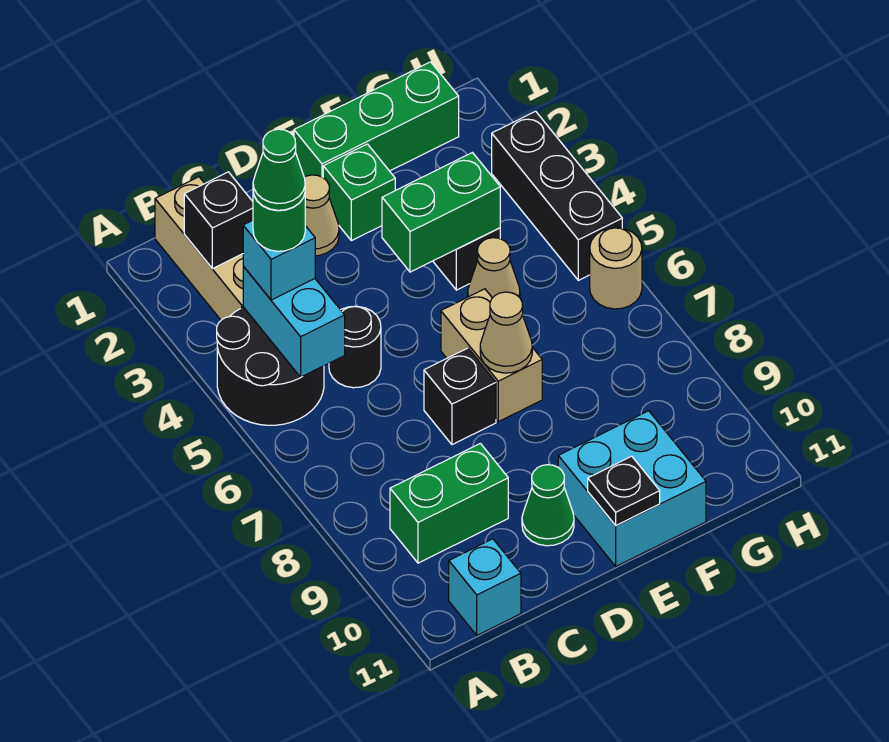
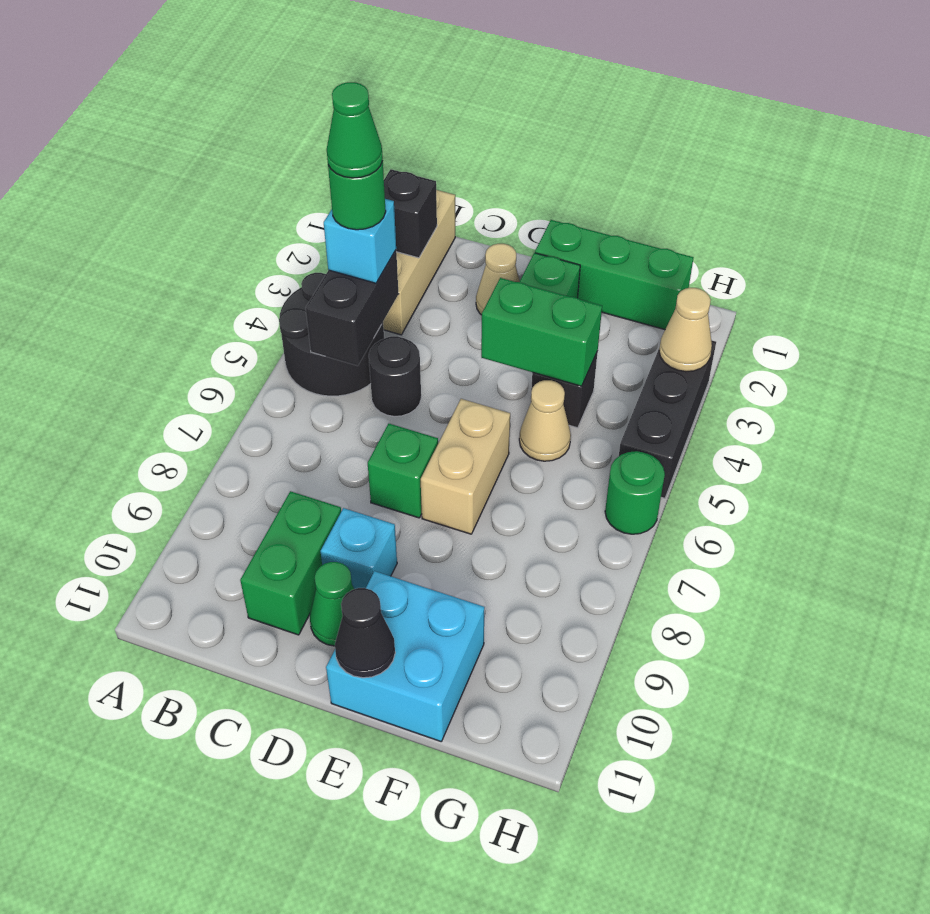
cyan 1x2 brick [243,266,345,377] -> black 1x2 brick [306,251,398,366]
green 1x2 brick [390,443,508,563] -> green 1x2 brick turned to [240,491,341,635]
cyan 1x1 brick [449,539,521,635] -> cyan 1x1 brick moved to [320,508,397,589]
black 1x1 brick [424,348,496,445] -> green 1x1 brick [368,424,438,518]
tan 1x1 cone [480,292,532,373] -> tan 1x1 cone moved to [659,288,712,372]
black 1x1 plate [588,456,660,526] -> black 1x1 cone [335,588,395,678]
tan 1x1 round brick [590,228,642,309] -> green 1x1 round brick [605,451,665,534]

